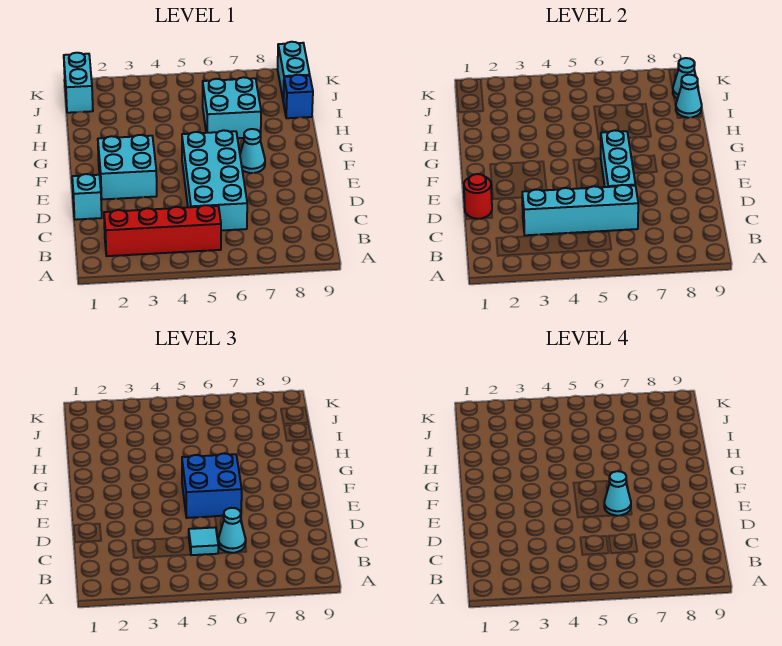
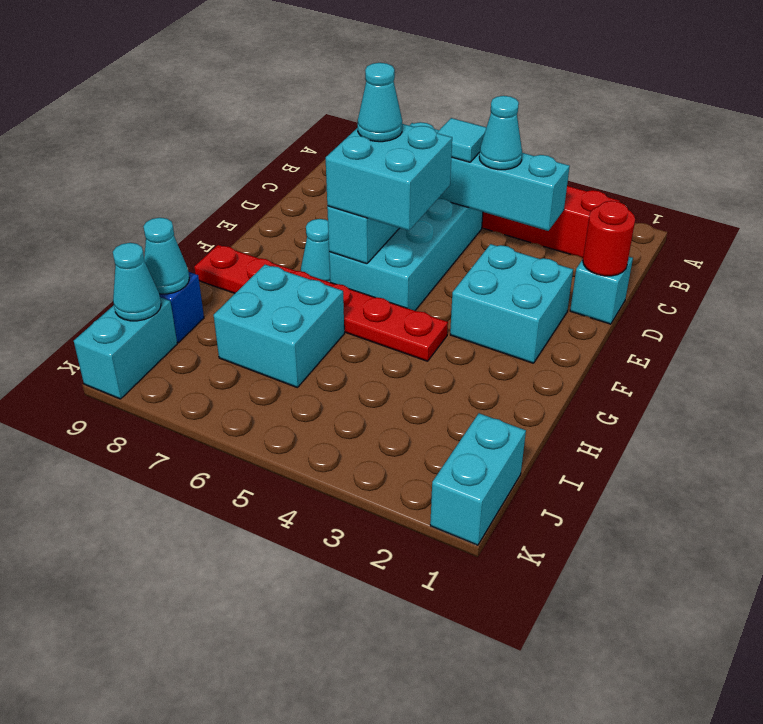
cyan 1x1 cone [218,508,246,553] -> cyan 1x1 cone moved to [479,96,522,170]
blue 2x2 brick [182,453,242,518] -> cyan 2x2 brick [326,124,452,231]
none -> red 1x6 plate [194,245,448,361]

